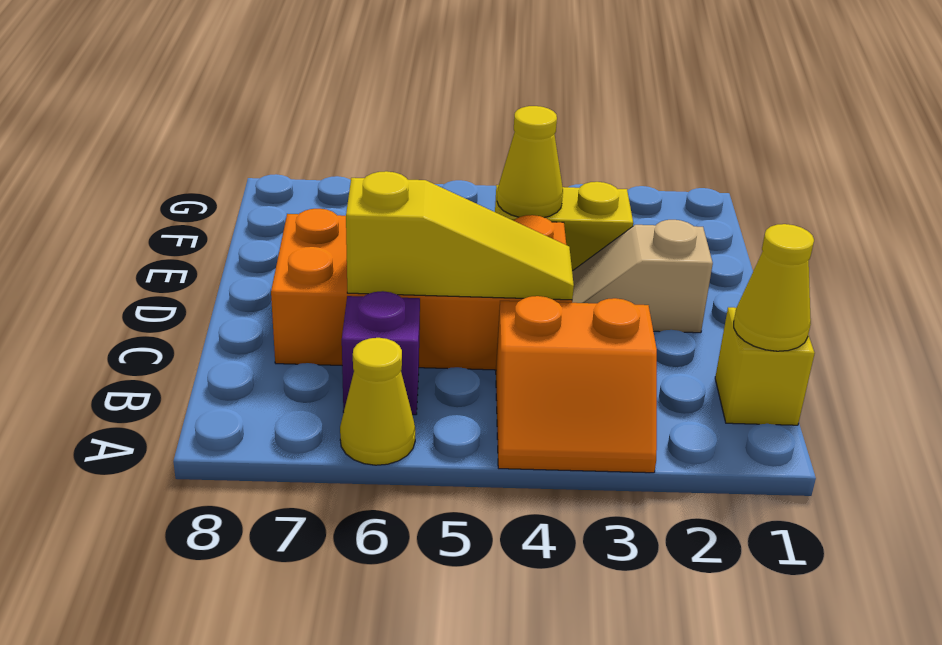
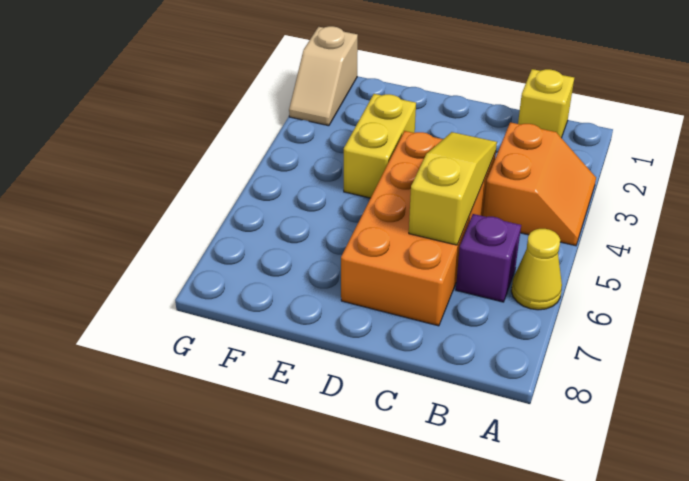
yellow 1x1 cone [734,224,814,351] -> none
tan 1x2 slope [572,220,713,333] -> tan 1x2 slope moved to [289,26,358,126]
yellow 1x1 cone [497,106,563,218] -> none

